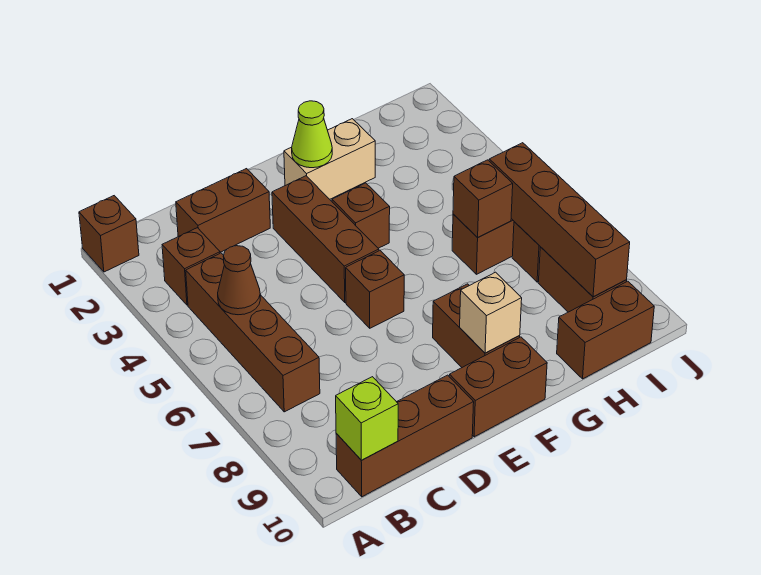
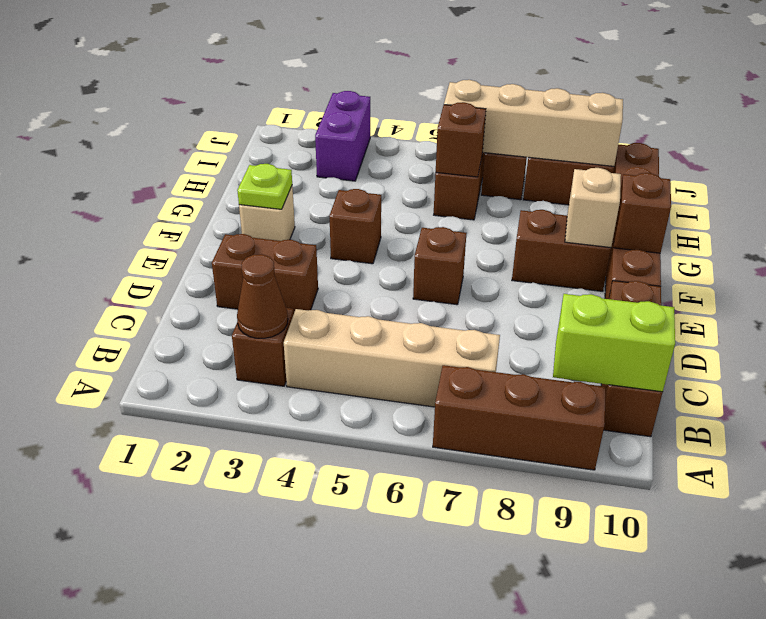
brown 1x1 brick [79,196,139,272] -> brown 1x1 brick moved to [614,173,671,253]
brown 1x4 brick [186,253,320,412] -> tan 1x4 brick [284,309,500,407]
brown 1x1 cone [218,246,260,315] -> brown 1x1 cone moved to [237,254,288,338]
lime 1x1 brick [336,377,398,460] -> lime 1x2 brick [553,294,675,392]
brown 1x2 brick [176,169,270,252] -> brown 1x2 brick turned to [212,234,318,313]
brown 1x3 brick [272,176,379,302] -> brown 1x3 brick moved to [433,365,606,470]
tan 1x2 brick [284,119,375,199] -> tan 1x1 brick [239,186,295,241]
lime 1x1 cone [292,101,332,168] -> lime 1x1 plate [237,164,292,209]
none -> purple 1x2 brick [315,91,370,181]
brown 1x4 brick [489,143,630,297] -> tan 1x4 brick [444,80,623,166]

